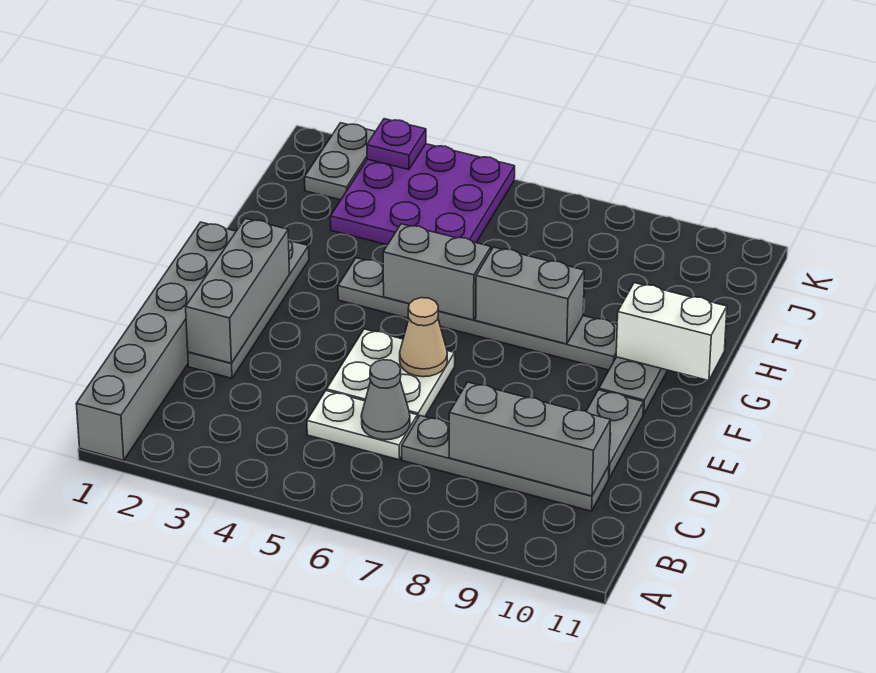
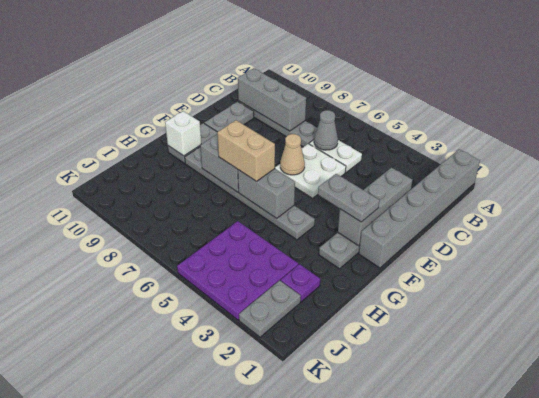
none -> grey 1x2 plate [318,174,380,222]
none -> tan 1x2 brick [217,120,275,181]
white 1x2 brick [616,283,727,381] -> white 1x1 brick [165,111,201,156]
purple 1x1 plate [367,119,426,170] -> purple 1x1 plate moved to [281,264,320,302]

